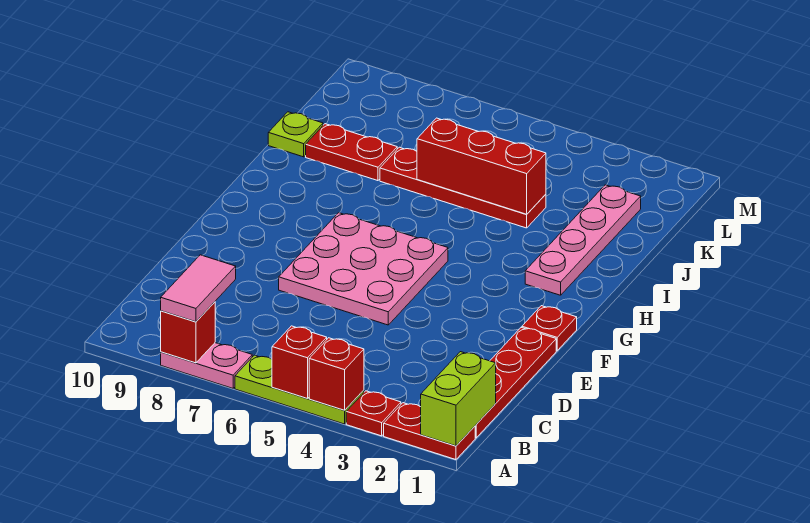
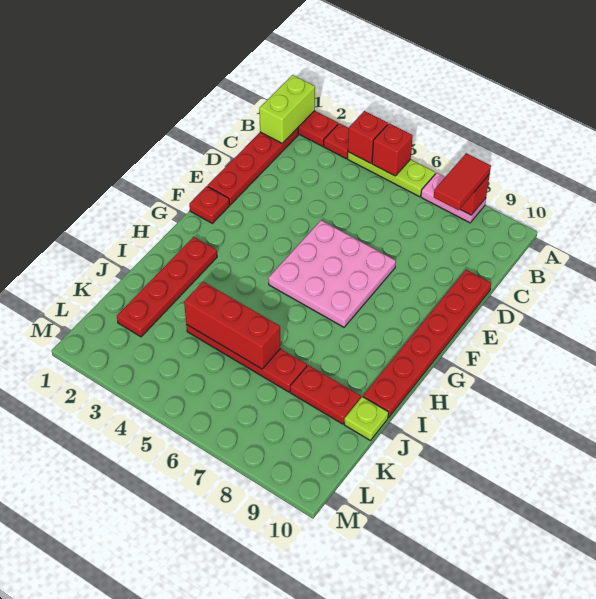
pink 1x2 tile [161,255,236,322] -> red 1x2 tile [434,153,491,210]
none -> red 1x6 plate [363,270,491,417]
pink 1x4 plate [525,185,641,295] -> red 1x4 plate [117,237,217,337]

